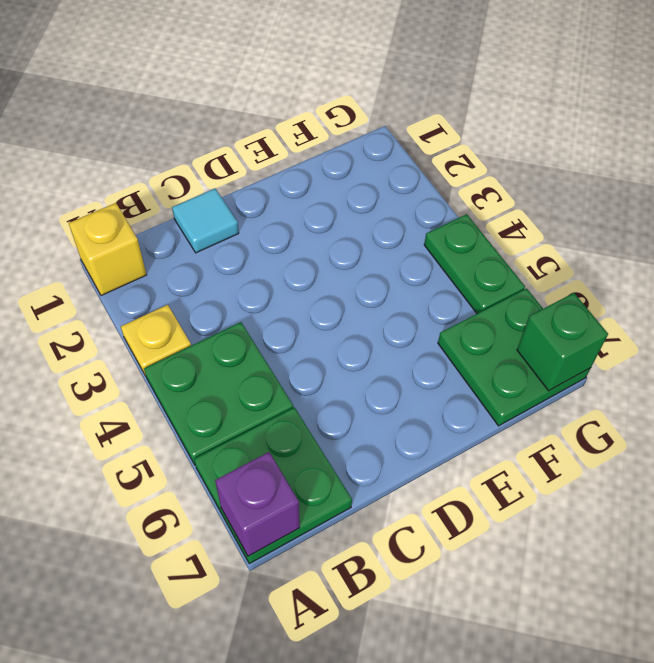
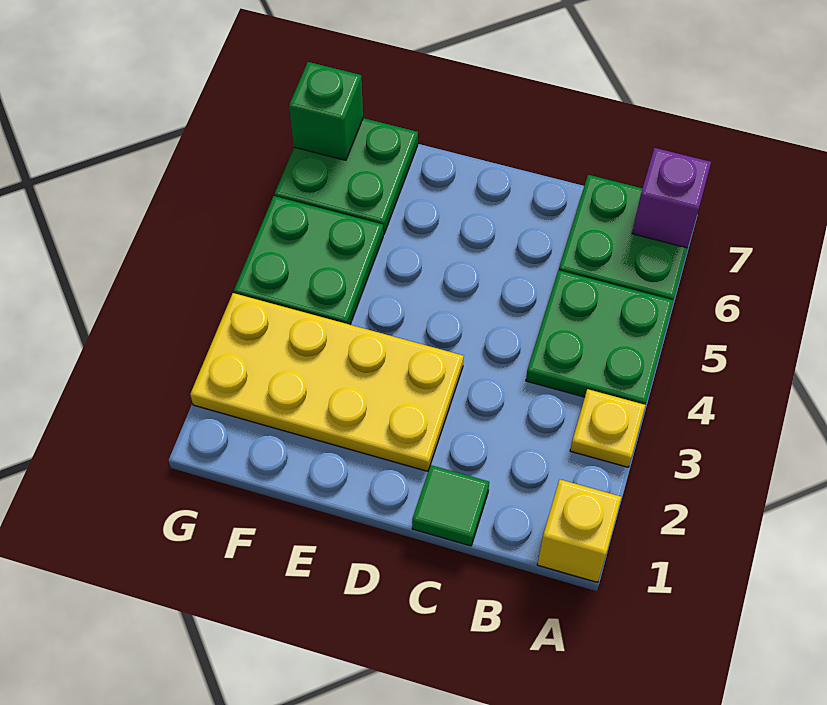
cyan 1x1 tile [172,189,239,253] -> green 1x1 tile [412,465,489,546]
none -> yellow 2x4 plate [190,293,464,471]
green 1x2 plate [424,214,525,314] -> green 2x2 plate [234,196,383,325]

